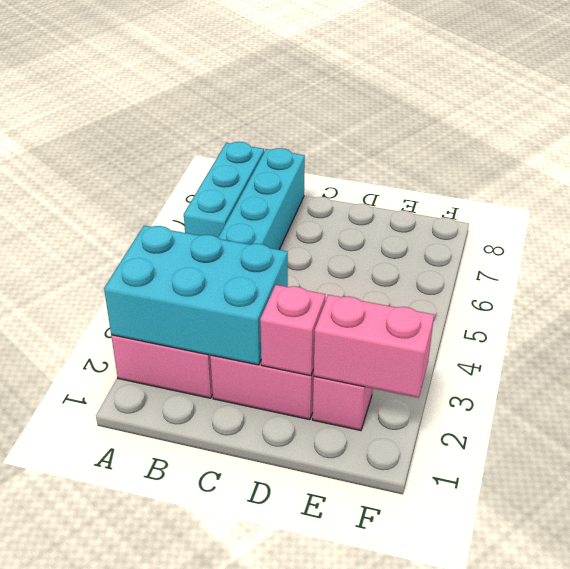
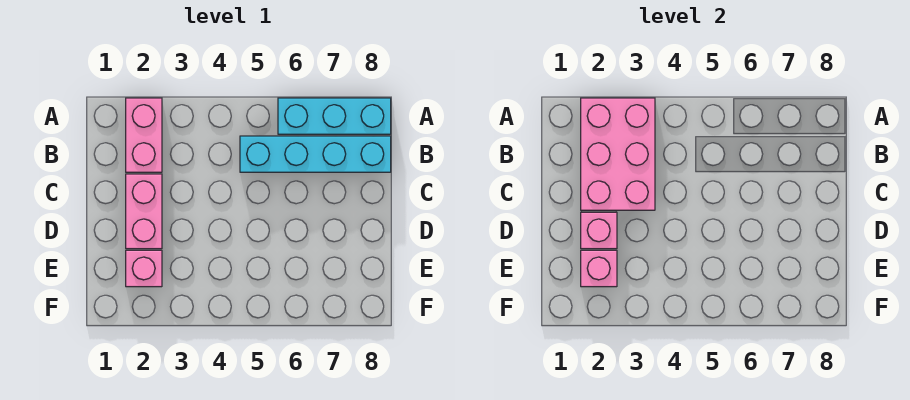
cyan 2x3 brick [104,226,288,365] -> pink 2x3 brick [581,98,655,210]
pink 1x2 brick [314,295,434,398] -> pink 1x1 brick [581,250,617,287]

